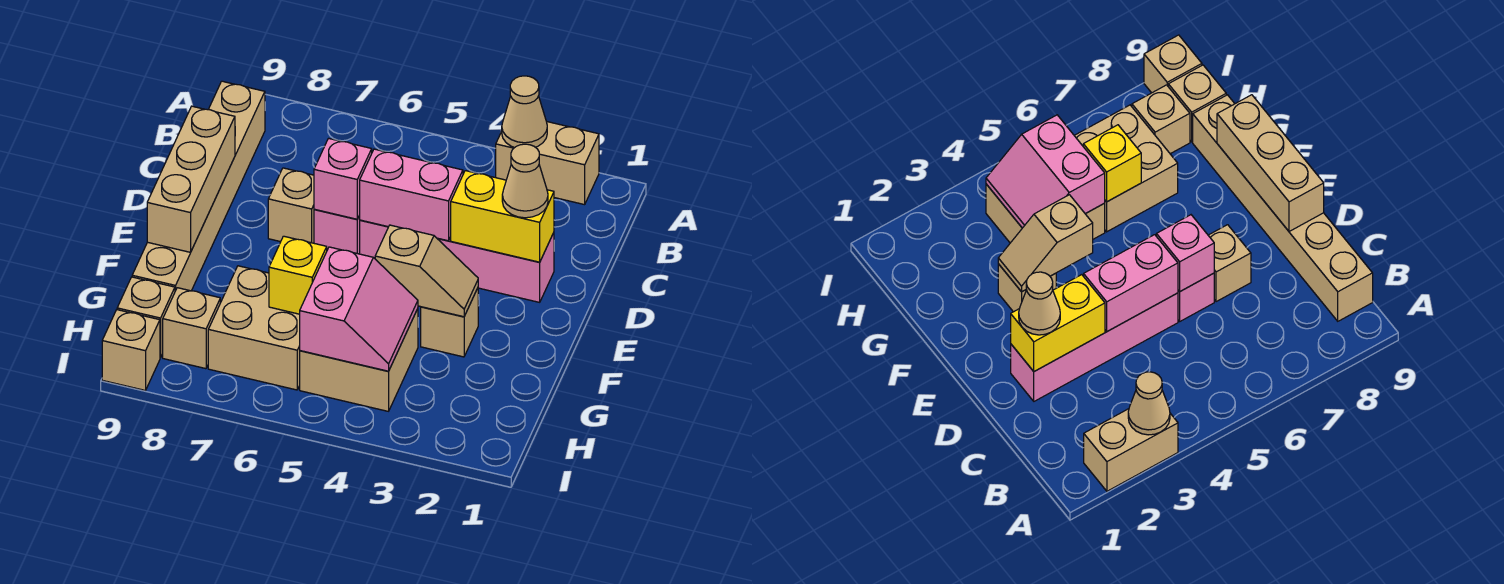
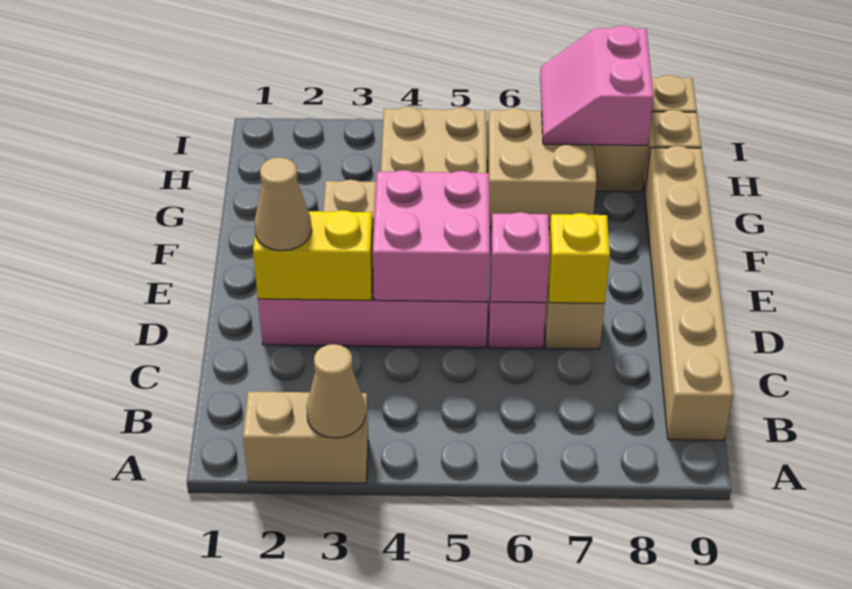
pink 1x2 brick [359,149,463,241] -> pink 2x2 brick [373,170,490,302]
tan 1x3 brick [147,106,235,252] -> none
tan 1x2 slope [375,225,478,317] -> none
pink 2x2 slope [300,247,418,371] -> pink 2x2 slope moved to [540,26,654,145]
yellow 1x1 brick [269,236,327,314] -> yellow 1x1 brick moved to [548,213,610,303]

